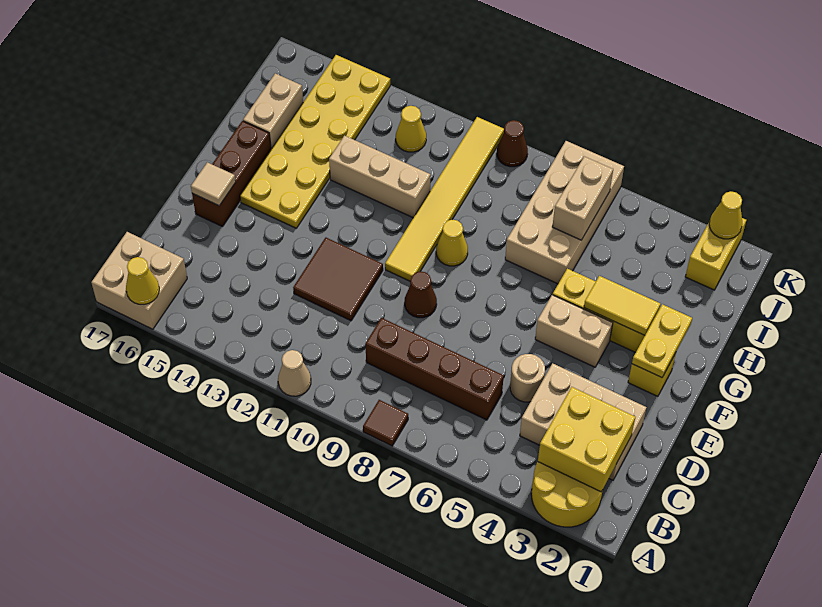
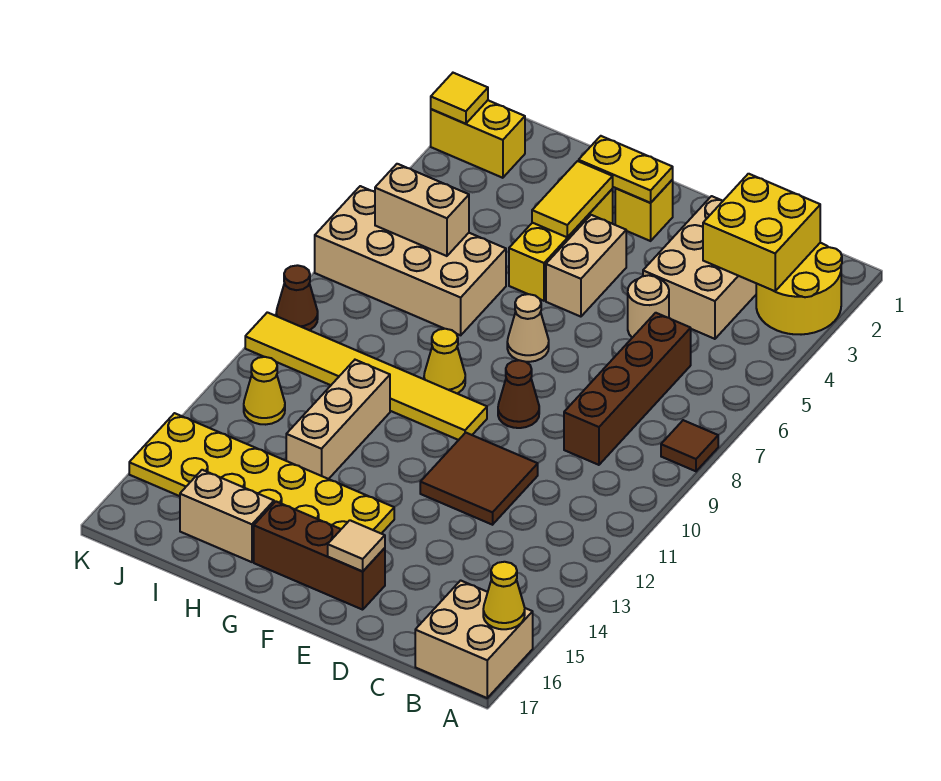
tan 1x1 cone [278,350,311,396] -> tan 1x1 cone moved to [507,294,549,362]
yellow 1x1 cone [709,191,742,239] -> yellow 1x1 tile [431,73,488,124]

